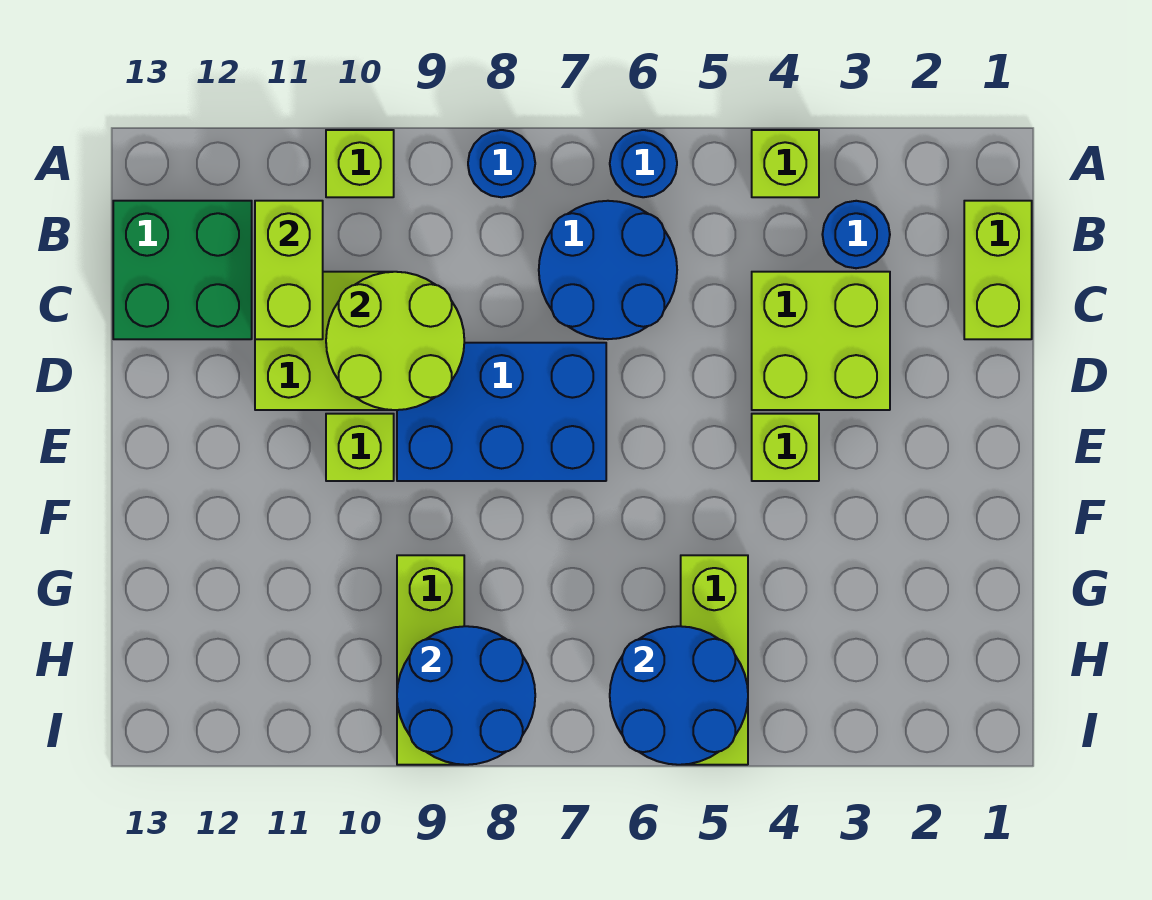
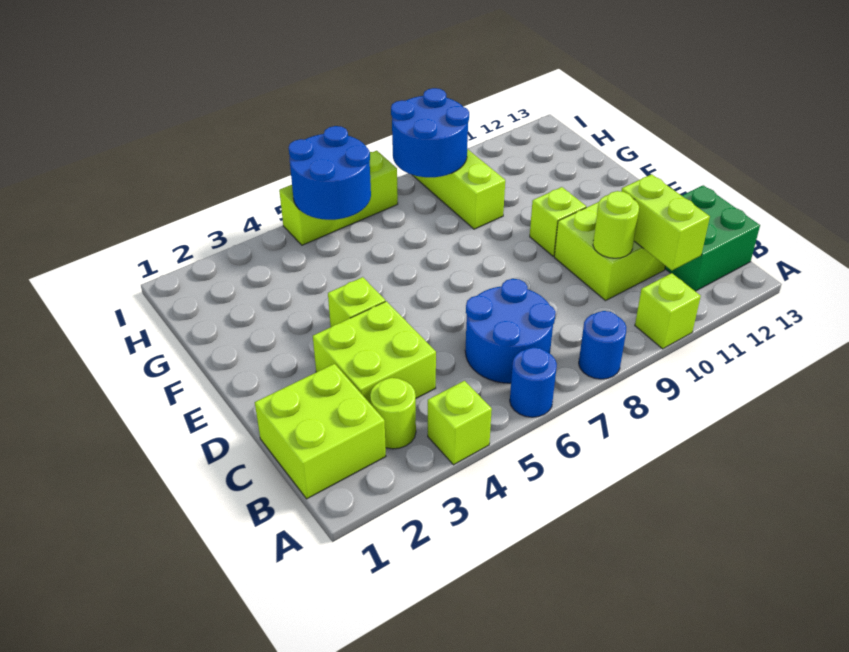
lime 1x2 brick [964,201,1032,339] -> lime 2x2 brick [255,364,386,499]
blue 1x1 round brick [822,201,890,268] -> lime 1x1 round brick [370,378,416,449]
lime 2x2 round brick [326,272,464,410] -> lime 1x1 round brick [593,191,639,258]
blue 2x3 brick [397,343,606,481] -> none
lime 1x3 brick [681,555,748,765] -> lime 1x3 brick turned to [279,151,398,245]

